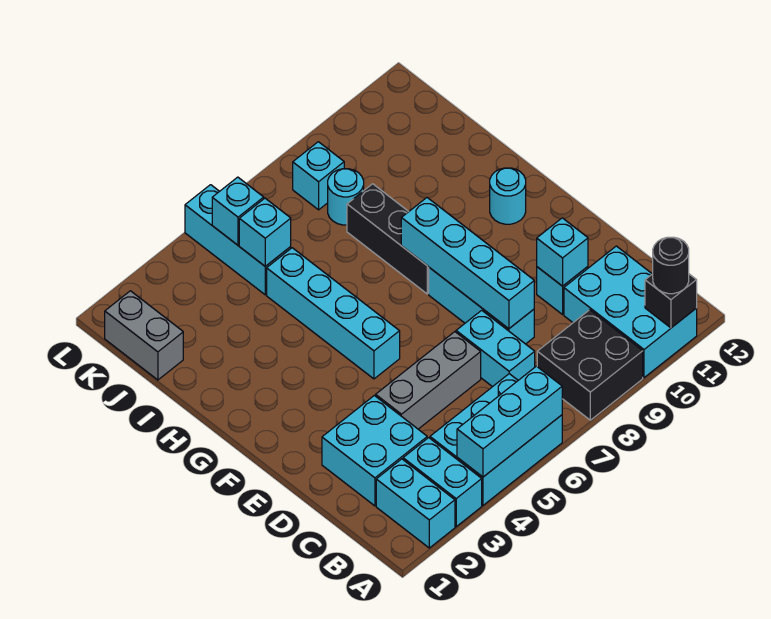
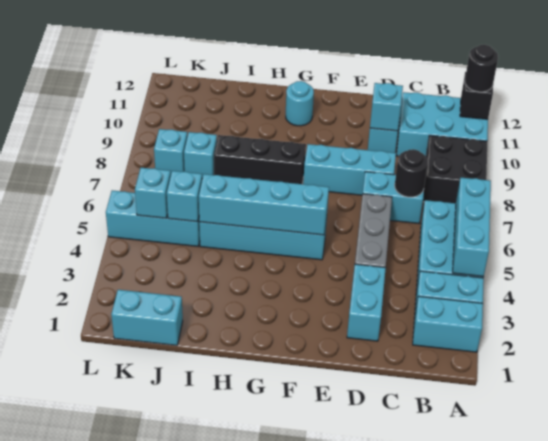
cyan 2x2 brick [322,395,427,506] -> cyan 1x2 brick [347,264,386,341]
none -> black 1x1 round brick [395,149,428,197]
cyan 1x4 brick [401,198,534,329] -> cyan 1x4 brick moved to [199,174,329,235]
grey 1x2 brick [105,291,183,380] -> cyan 1x2 brick [111,290,183,345]
cyan 1x1 round brick [328,169,364,225] -> cyan 1x1 brick [184,132,217,178]

